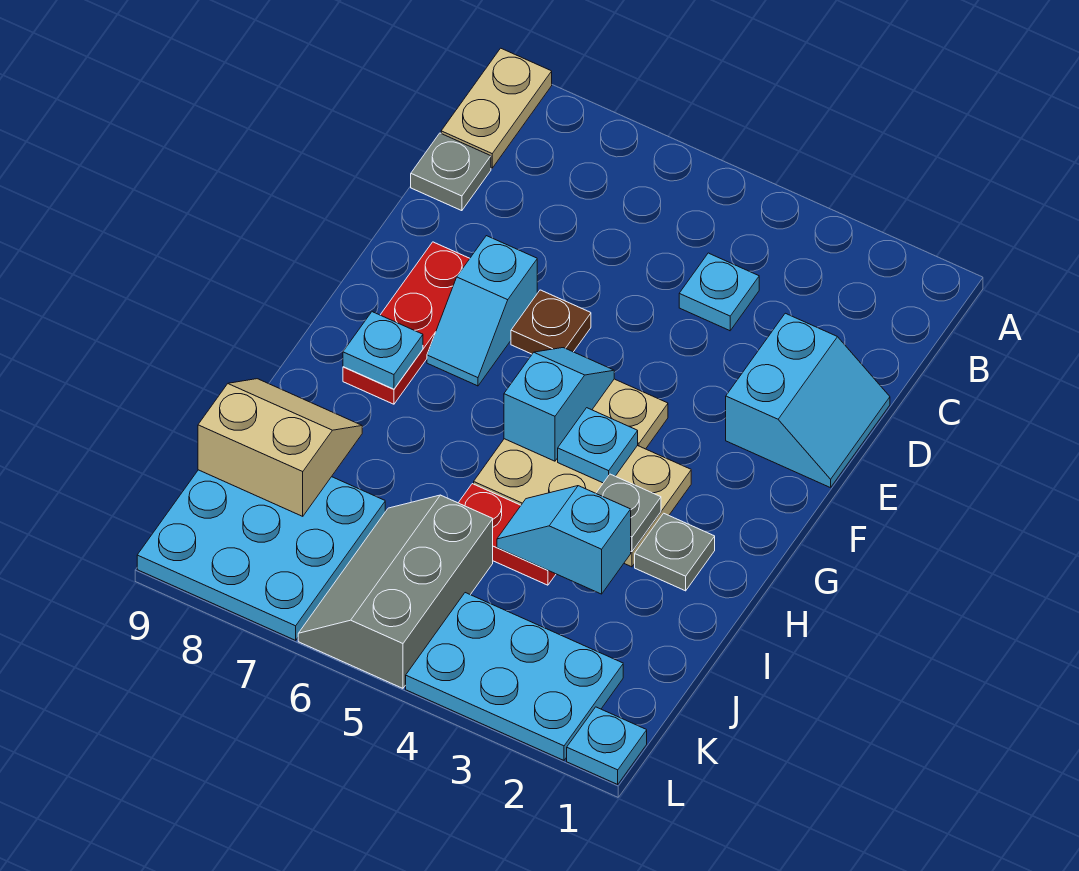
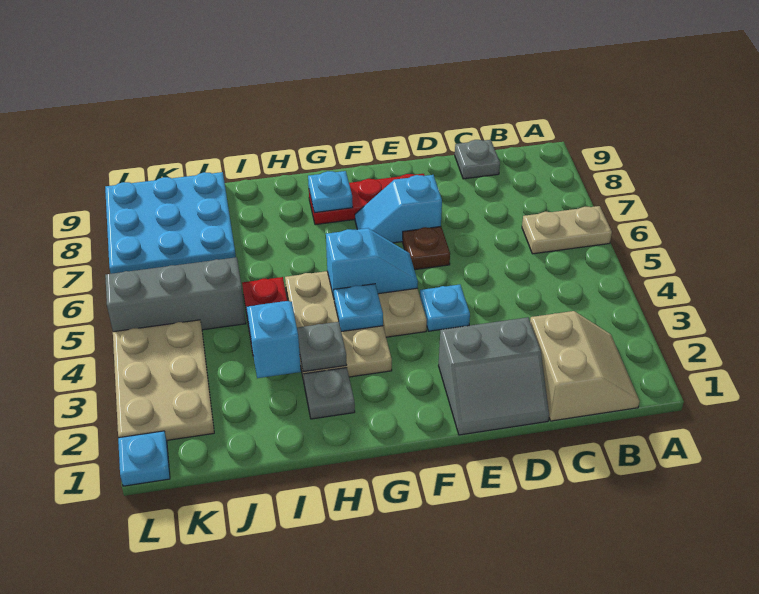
tan 1x2 plate [441,48,552,168] -> tan 1x2 plate moved to [522,206,612,254]
cyan 1x1 plate [679,253,759,331] -> cyan 1x1 plate moved to [420,285,470,331]
cyan 2x2 slope [726,313,890,488] -> grey 2x2 slope [439,317,549,435]
tan 2x2 slope [198,379,362,516] -> tan 2x2 slope moved to [530,311,640,421]
cyan 2x3 plate [406,593,623,760] -> tan 2x3 plate [113,320,214,440]

